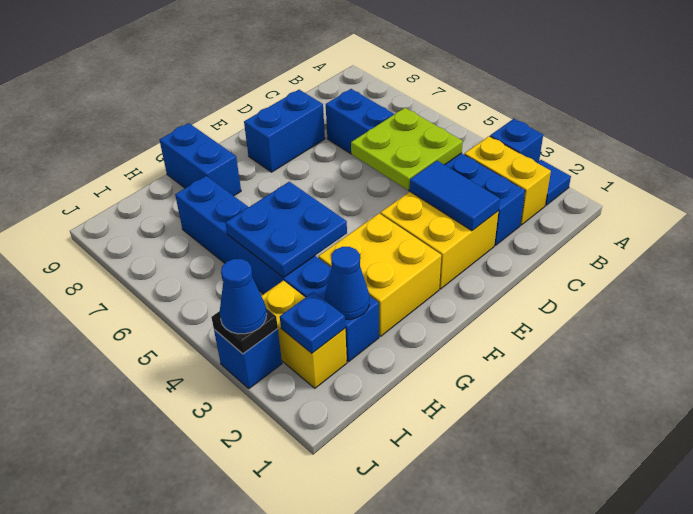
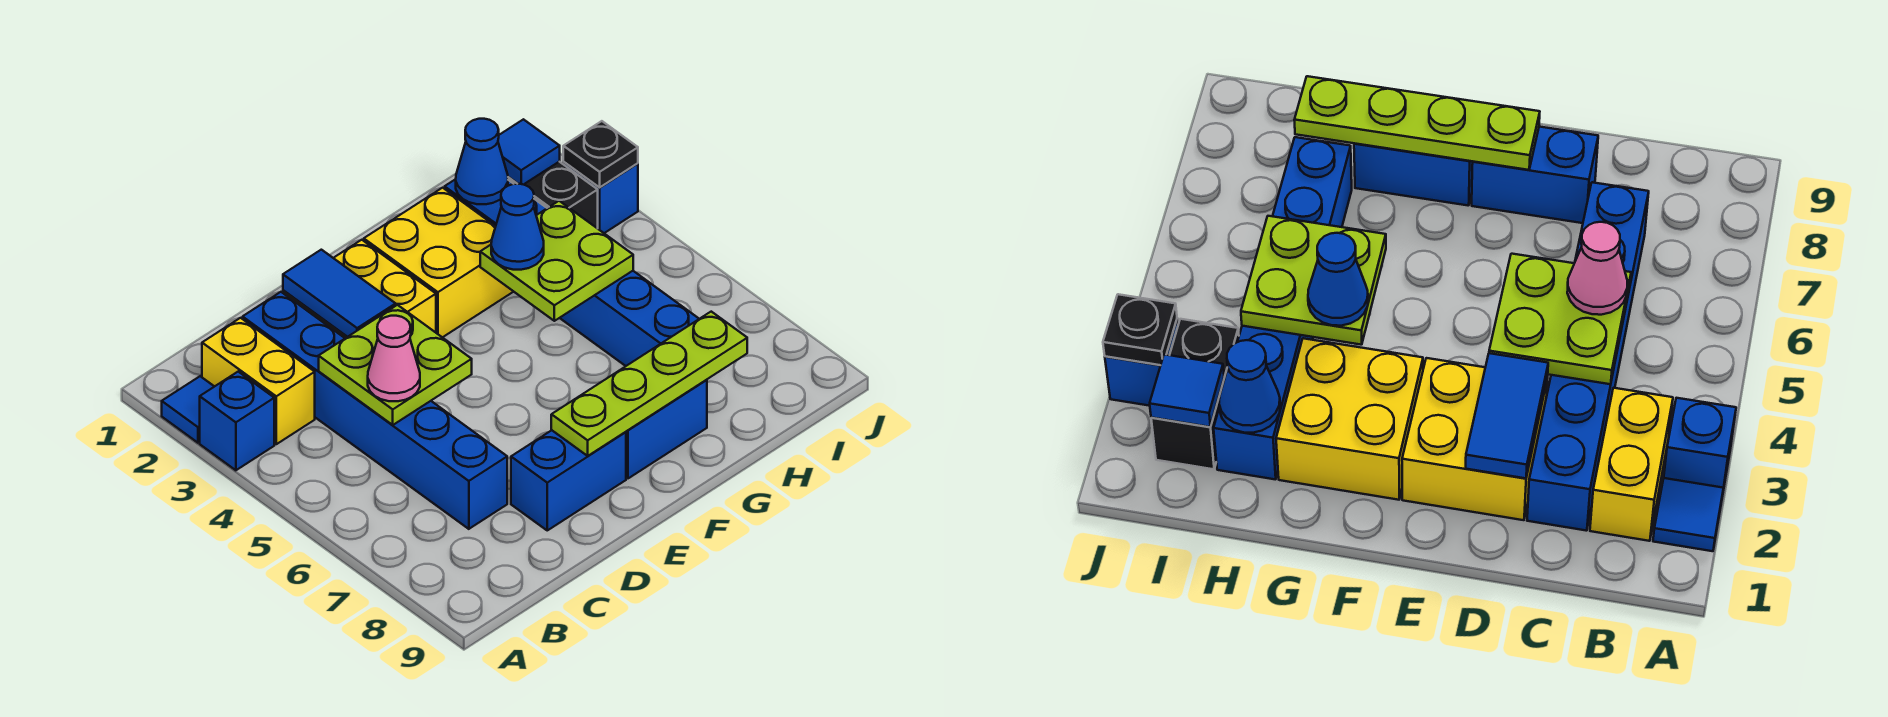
none -> pink 1x1 cone [368,316,420,401]
none -> lime 1x4 plate [551,312,747,456]
blue 2x2 plate [226,182,347,278] -> lime 2x2 plate [480,201,633,321]
blue 1x2 brick [160,123,241,196] -> blue 1x2 brick turned to [626,380,707,478]
yellow 1x2 brick [262,281,347,388] -> black 1x2 brick [508,162,598,228]
blue 1x1 plate [280,292,345,353] -> blue 1x1 tile [498,119,560,185]
blue 1x1 cone [219,259,267,334] -> blue 1x1 cone moved to [491,184,544,270]

